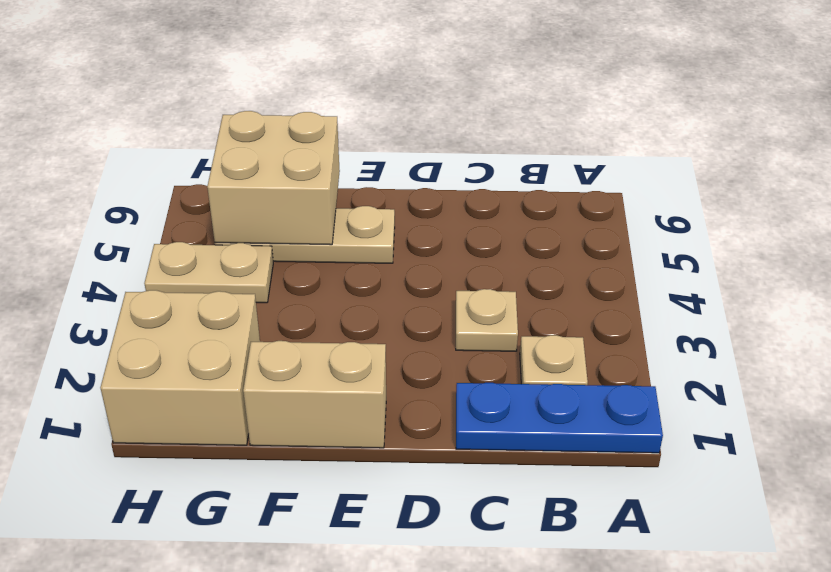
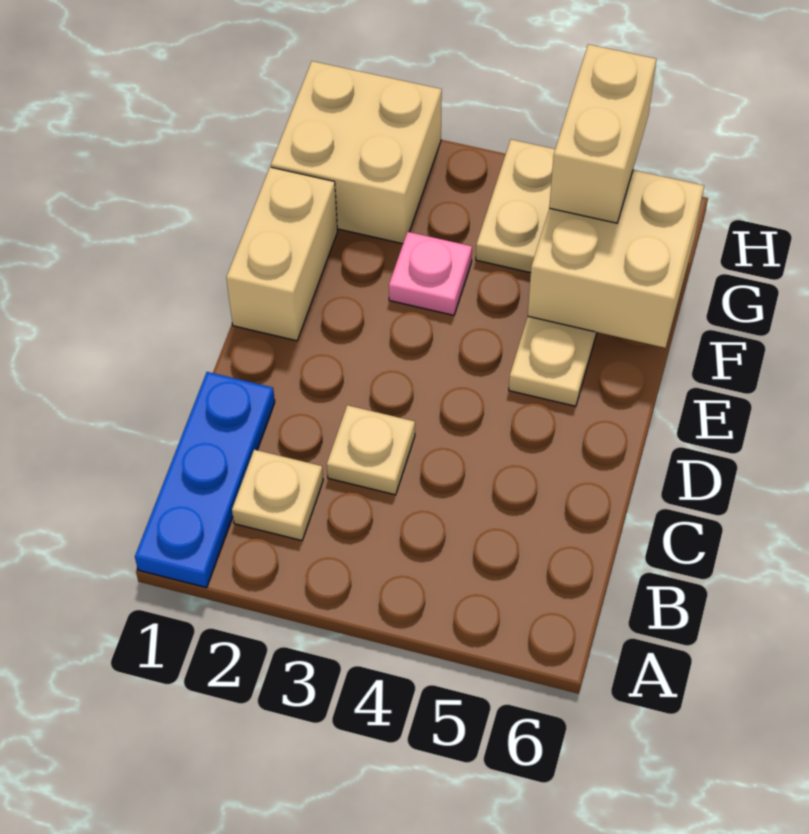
none -> pink 1x1 plate [389,232,472,315]
none -> tan 1x2 brick [549,44,656,223]

